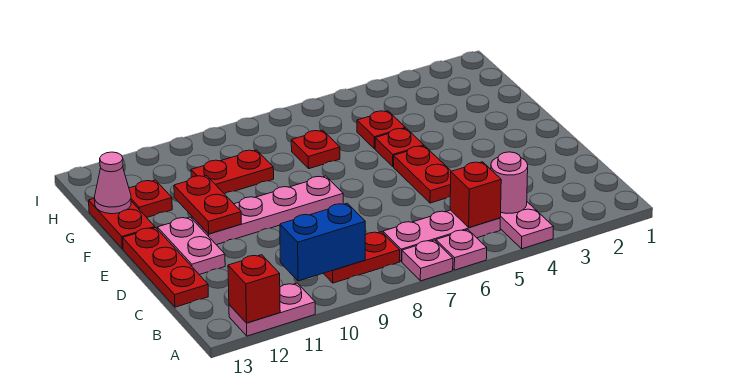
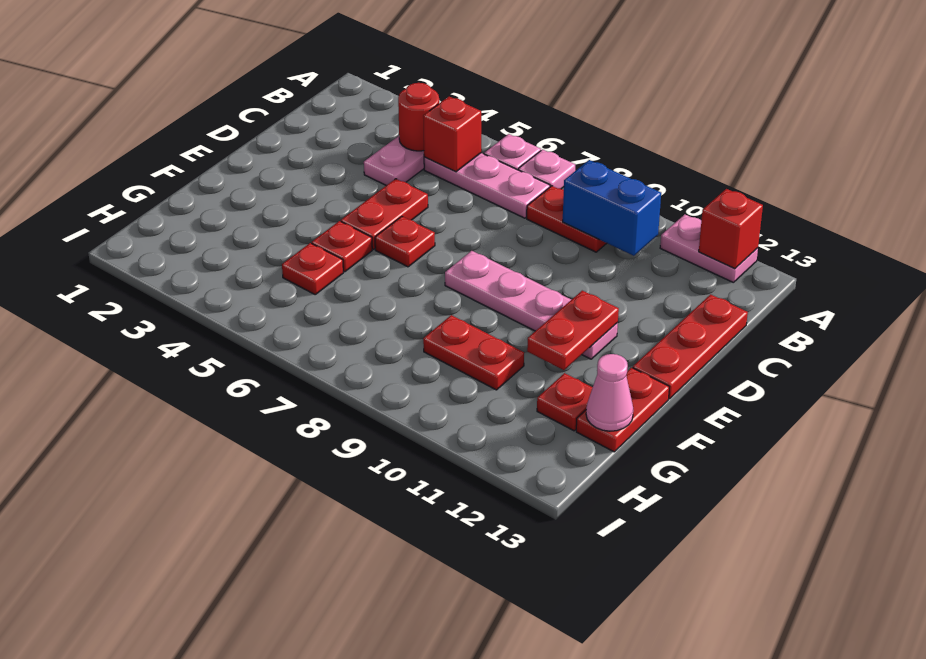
pink 1x1 round brick [491,152,528,213] -> red 1x1 round brick [398,83,439,151]
pink 1x2 plate [157,217,225,275] -> none
red 1x1 plate [291,130,340,169] -> red 1x1 plate moved to [375,216,435,267]

